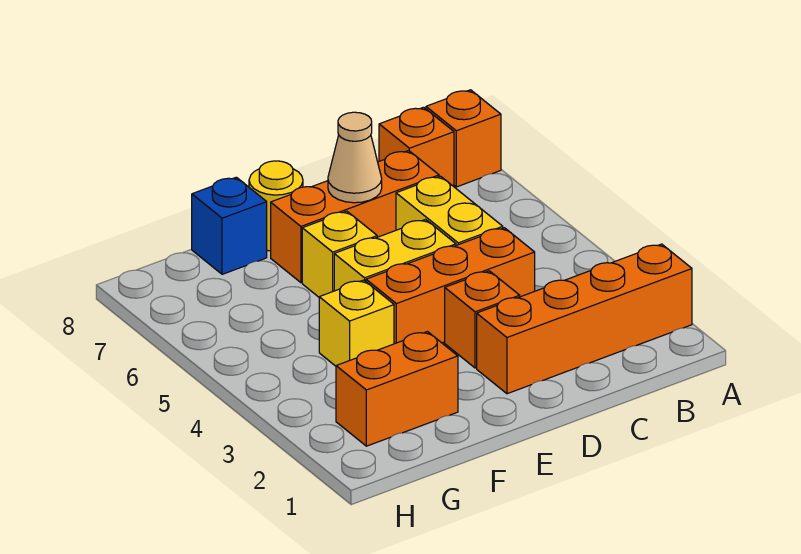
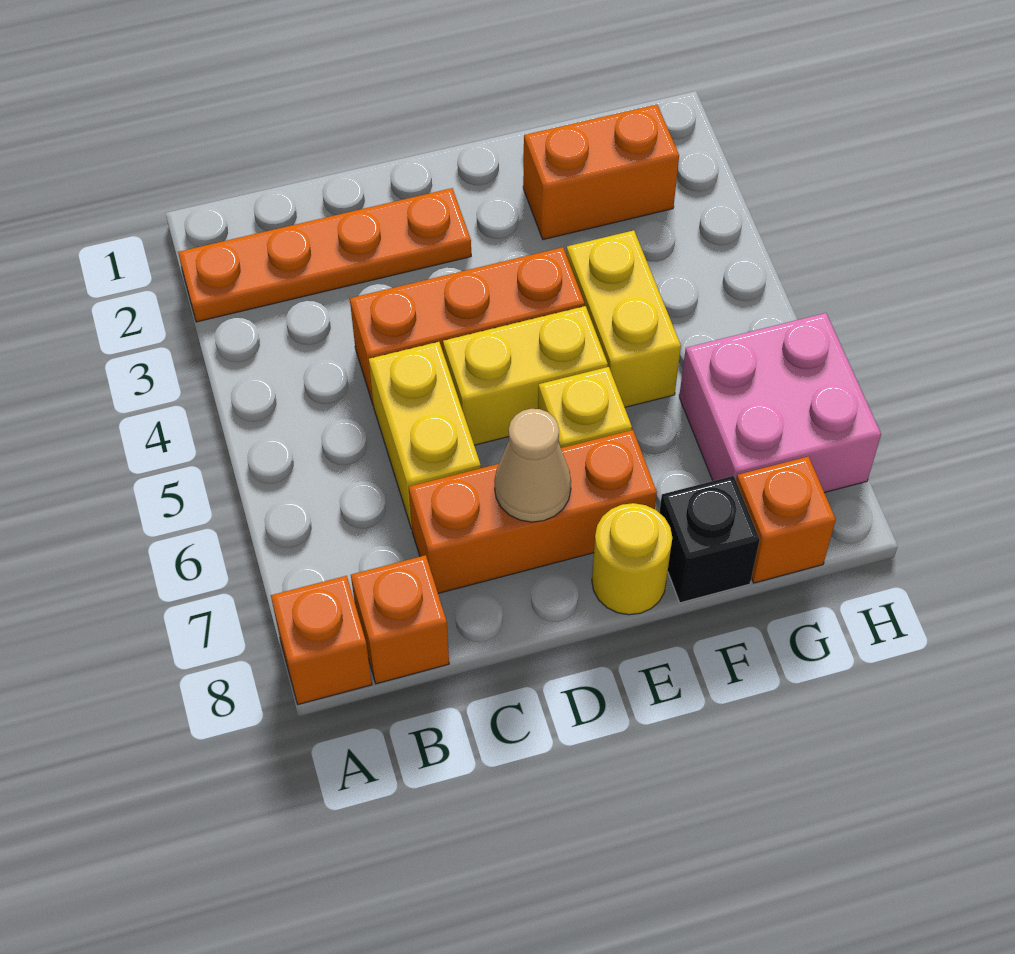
orange 1x4 brick [477,244,692,394] -> orange 1x4 plate [178,188,471,322]
orange 1x1 brick [445,271,520,368] -> orange 1x1 brick moved to [736,456,836,583]
yellow 1x1 brick [319,280,394,366] -> yellow 1x2 brick [566,230,681,407]
blue 1x1 brick [192,177,267,274] -> black 1x1 brick [659,476,760,603]
none -> pink 2x2 brick [679,313,881,493]

